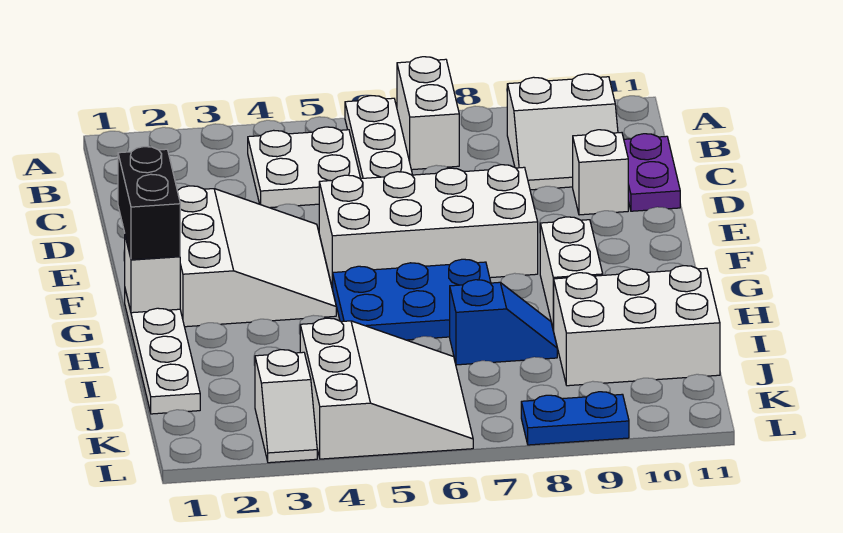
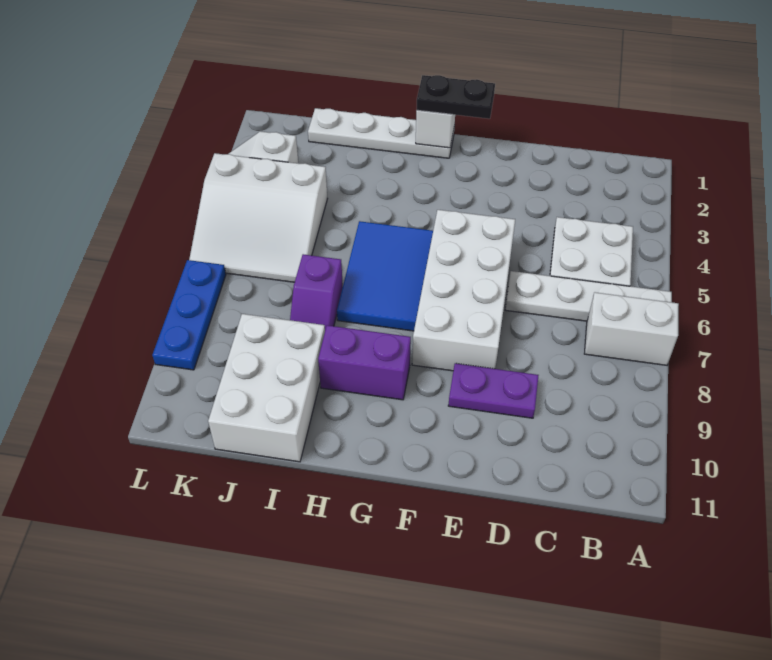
white 2x2 slope [507,74,618,190] -> none
purple 1x2 plate [624,134,680,211] -> purple 1x2 plate moved to [448,363,539,418]
white 1x1 brick [573,130,628,215] -> none
white 3x3 slope [178,186,336,327] -> none
black 1x2 brick [118,147,180,260] -> black 1x2 plate [417,75,495,119]
blue 2x3 plate [333,259,491,340] -> blue 2x3 tile [337,221,433,331]
white 1x2 brick [540,217,603,330] -> purple 1x2 brick [318,325,411,400]
blue 1x2 slope [450,280,557,365] -> purple 1x2 slope [290,254,343,330]
blue 1x2 plate [521,392,629,445] -> blue 1x3 plate [152,260,226,370]

